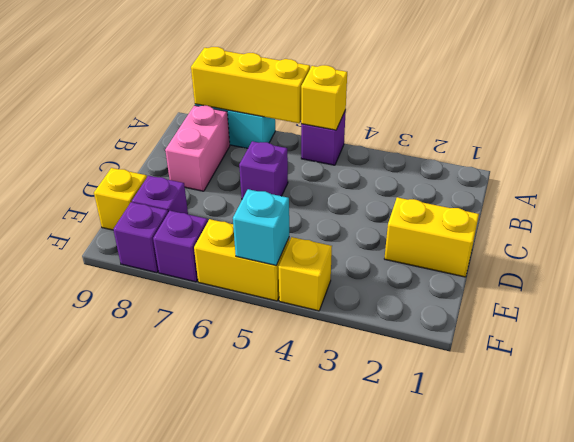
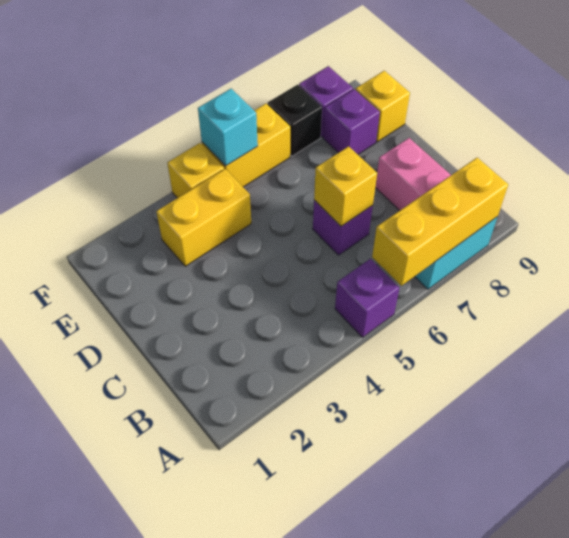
yellow 1x1 brick [301,65,347,130] -> yellow 1x1 brick moved to [314,146,377,226]
yellow 1x2 brick [384,197,479,277] -> yellow 1x2 brick moved to [156,169,251,266]
purple 1x1 brick [153,211,208,282] -> black 1x1 brick [268,84,322,156]

